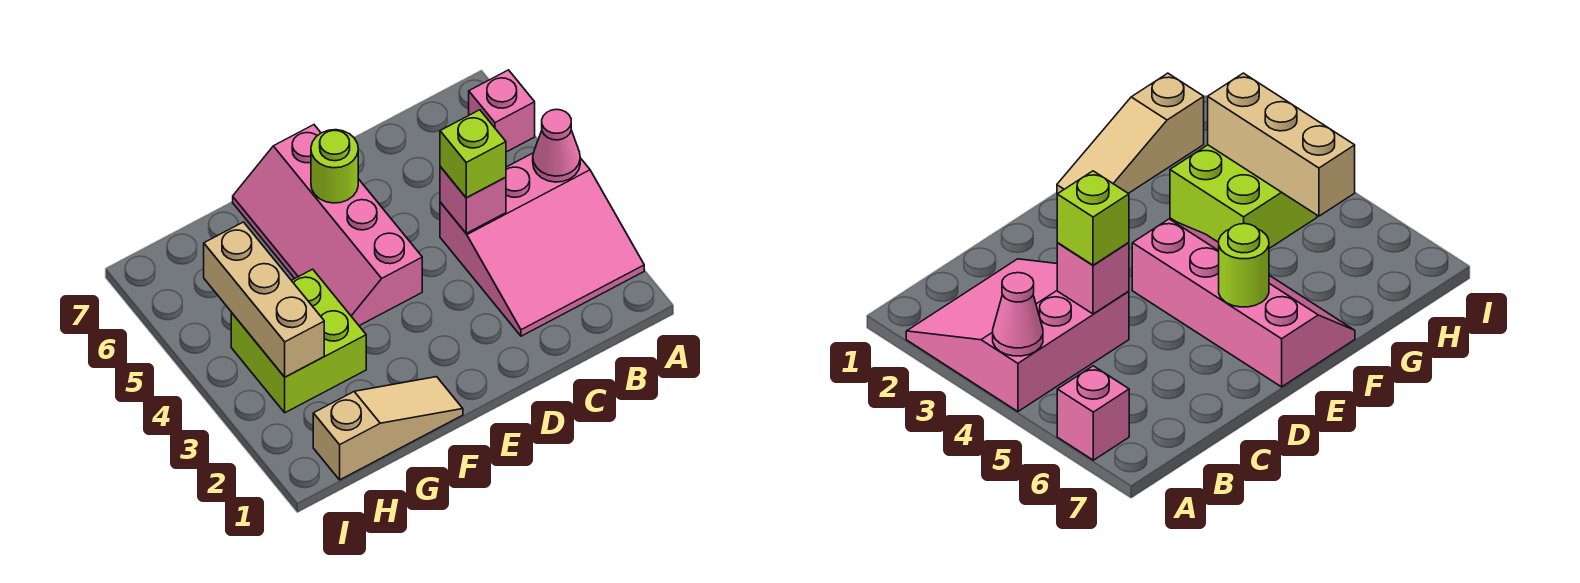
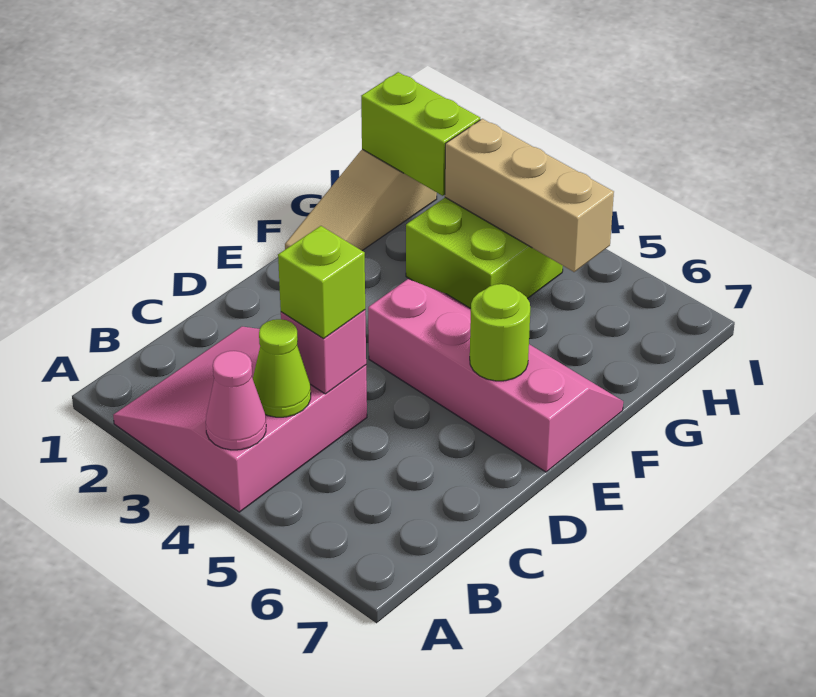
pink 1x1 brick [469,70,535,152] -> none
none -> lime 1x1 cone [253,319,311,417]
none -> lime 1x2 brick [361,72,480,196]

